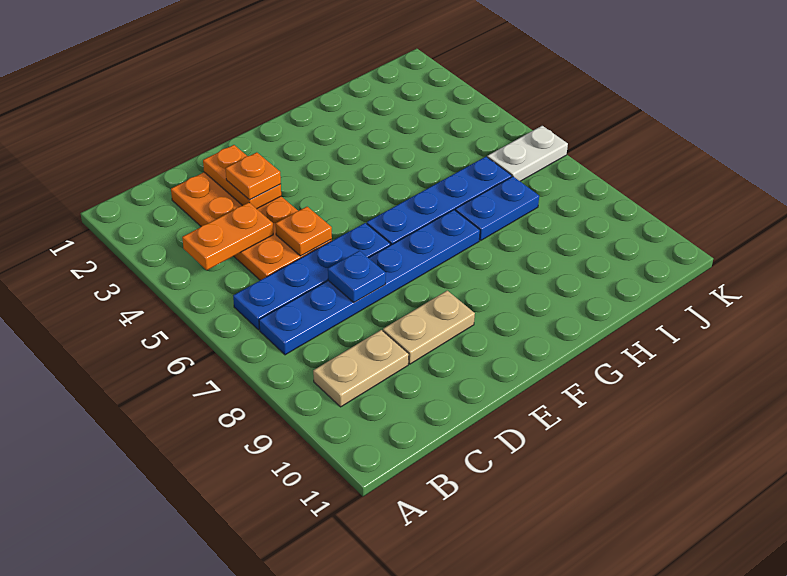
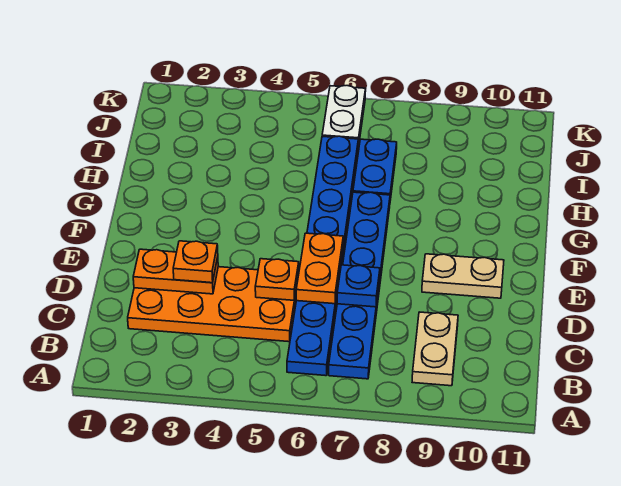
orange 1x2 plate [182,203,273,270] -> orange 1x2 plate moved to [296,233,343,304]
tan 1x2 plate [383,291,475,364] -> tan 1x2 plate turned to [422,254,504,298]

